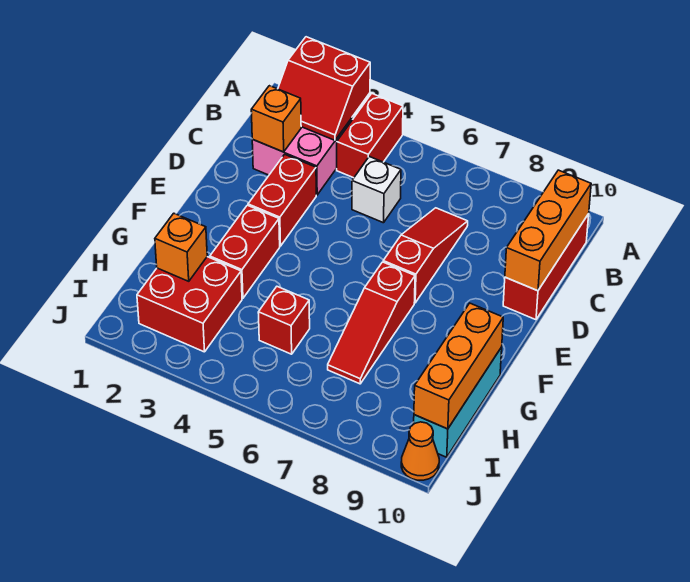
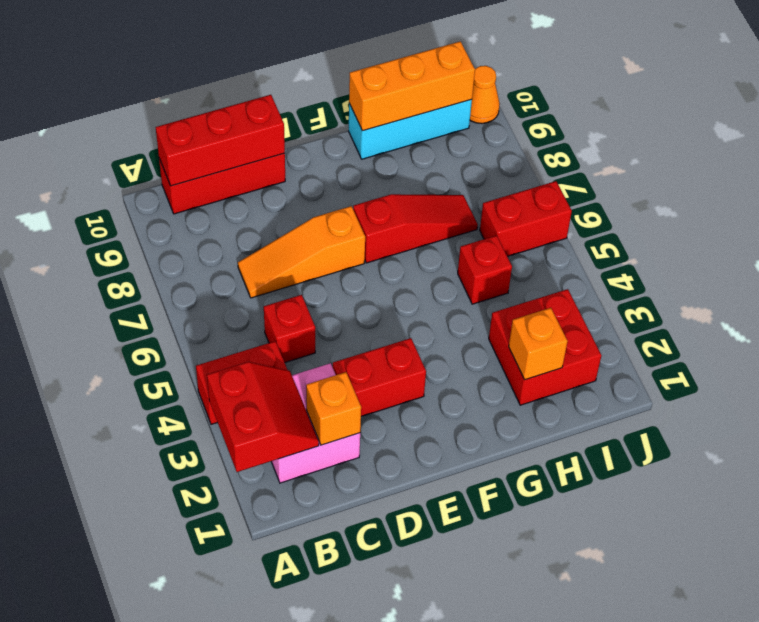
orange 1x3 brick [505,170,591,291] -> red 1x3 brick [156,95,285,186]
white 1x1 brick [352,157,401,223] -> red 1x1 brick [264,295,315,363]
red 1x3 slope [383,208,468,303] -> orange 1x3 slope [238,206,365,298]
red 1x2 brick [210,205,280,298] -> red 1x2 brick moved to [480,181,572,256]

